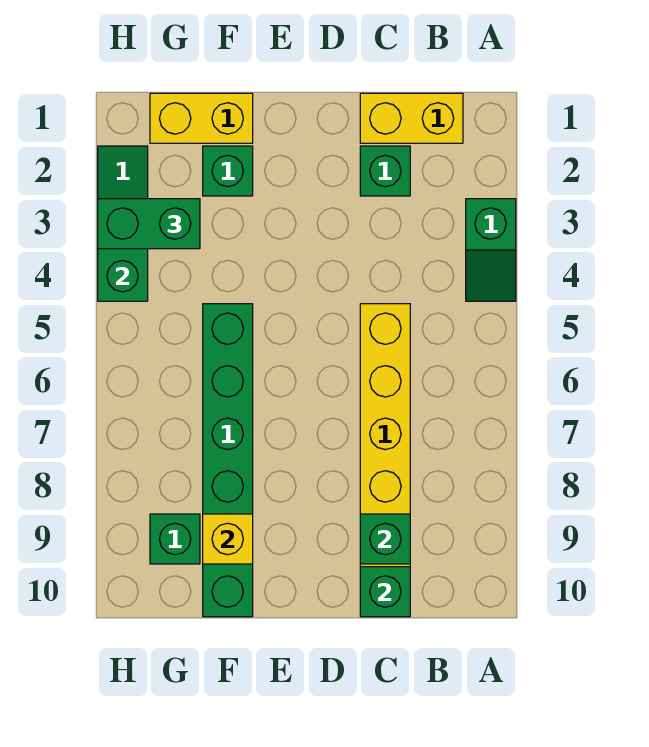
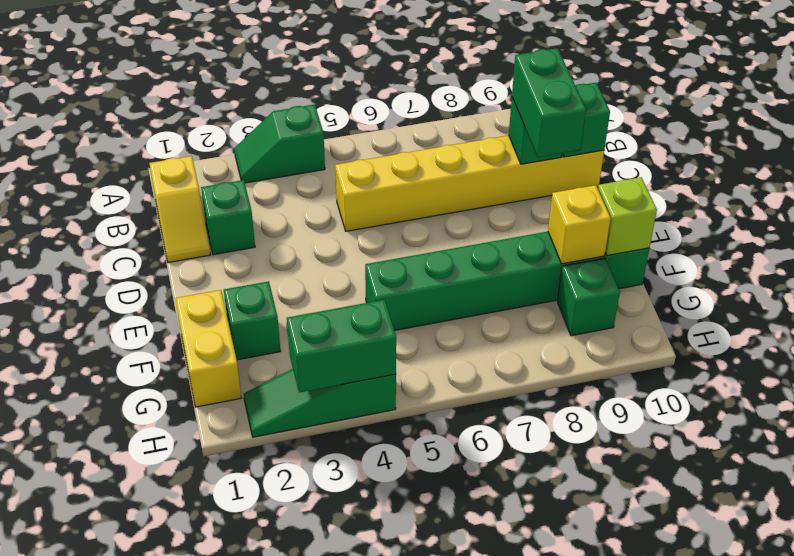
green 1x2 slope [466,199,516,301] -> green 1x2 slope turned to [234,105,325,183]
yellow 1x2 brick [360,93,463,143] -> yellow 1x2 slope [149,156,210,263]
none -> lime 1x1 brick [598,177,657,255]
green 1x2 brick [98,199,200,249] -> green 1x2 brick moved to [512,48,586,157]

